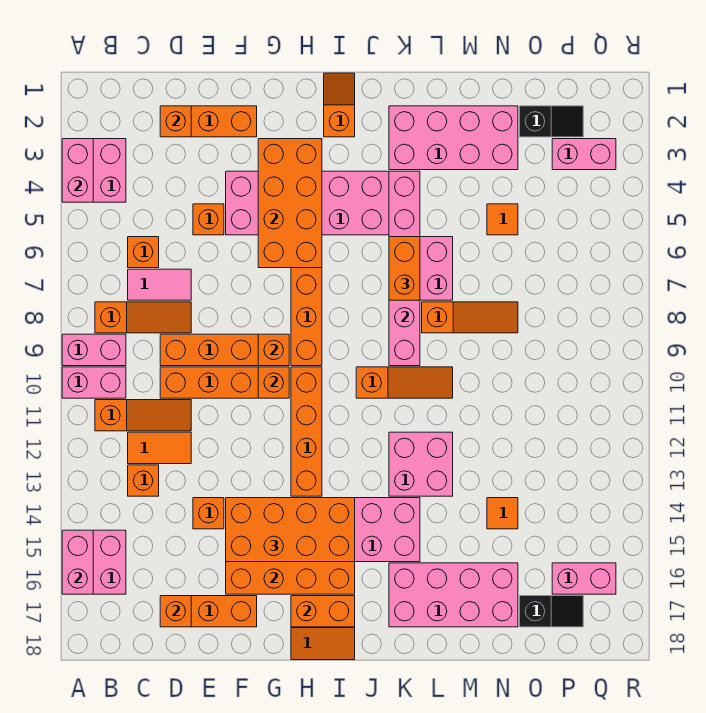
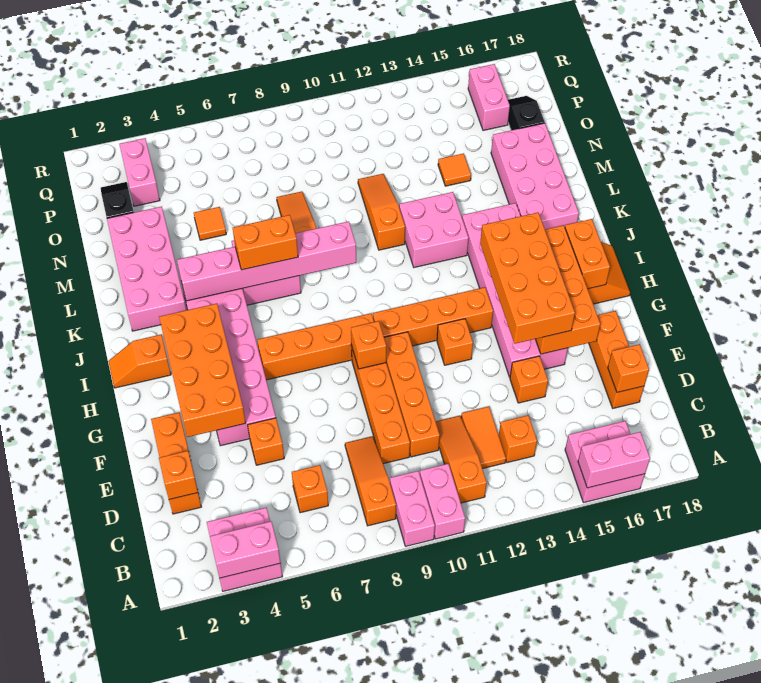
pink 1x2 tile [128,269,191,300] -> none
orange 2x4 brick [258,139,322,268] -> orange 2x4 brick turned to [159,304,246,437]
orange 1x1 brick [258,367,289,398] -> orange 1x1 brick moved to [437,319,473,365]
orange 1x3 slope [356,367,453,398] -> orange 1x3 slope moved to [358,174,405,250]

